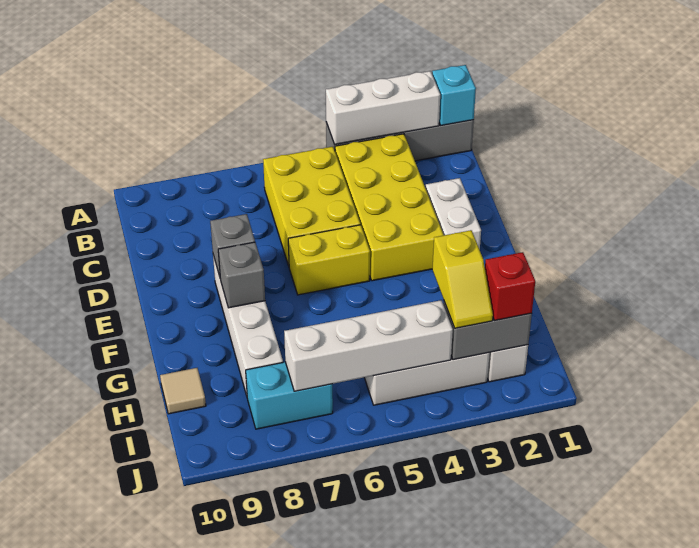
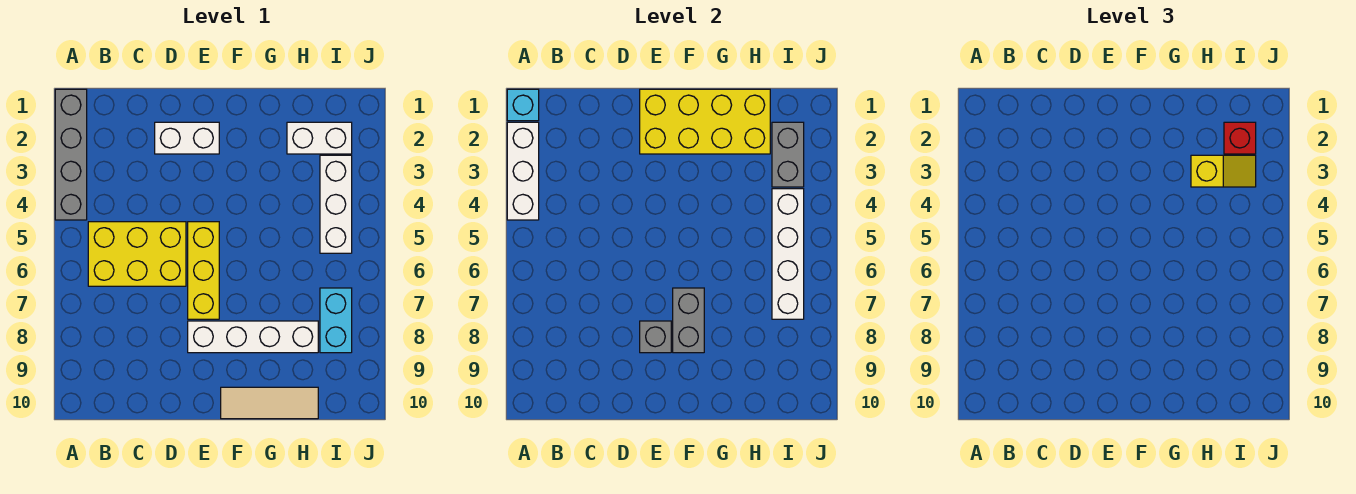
yellow 2x4 brick [335,134,444,281] -> yellow 2x4 brick moved to [640,89,770,154]
yellow 1x2 brick [288,225,370,295] -> yellow 1x3 brick [188,222,219,319]
grey 1x1 brick [218,242,265,308] -> grey 1x2 brick [673,288,704,353]
tan 1x1 tile [160,368,206,414] -> tan 1x3 tile [221,387,318,419]

